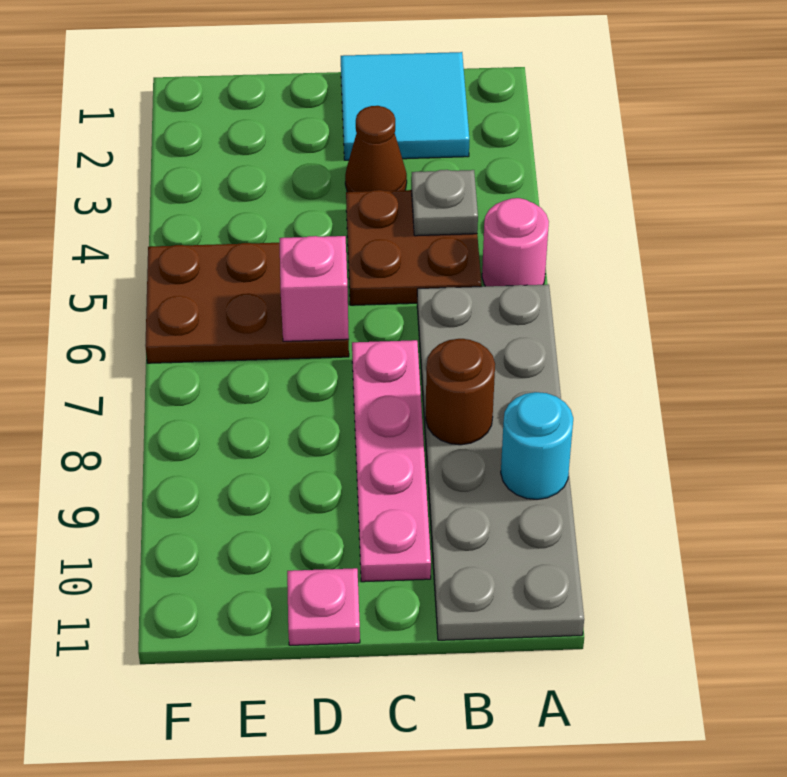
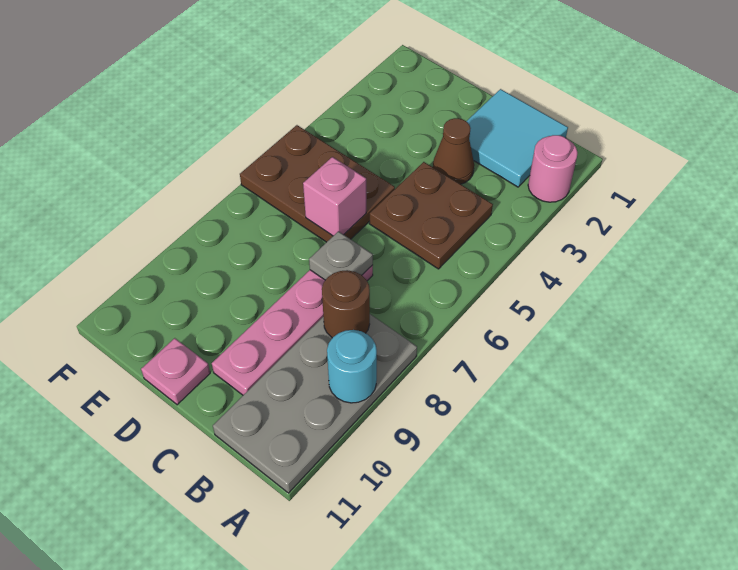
pink 1x1 round brick [482,198,549,286] -> pink 1x1 round brick moved to [528,135,578,202]
grey 2x6 plate [417,284,584,640] -> grey 2x4 plate [213,314,417,493]
grey 1x1 plate [411,170,478,236] -> grey 1x1 plate moved to [309,231,373,280]

